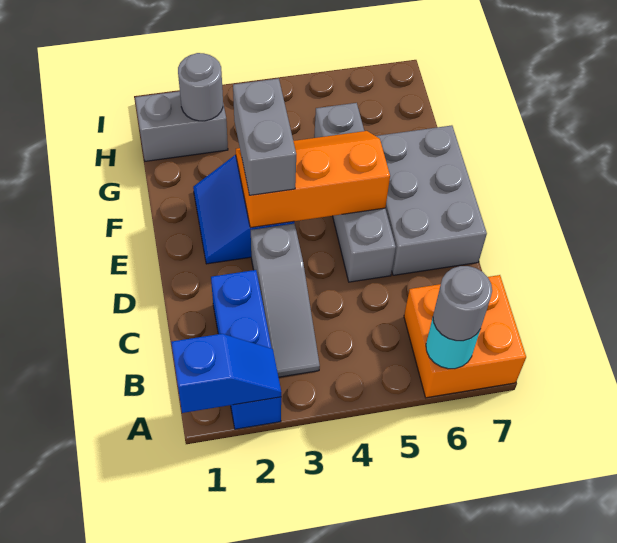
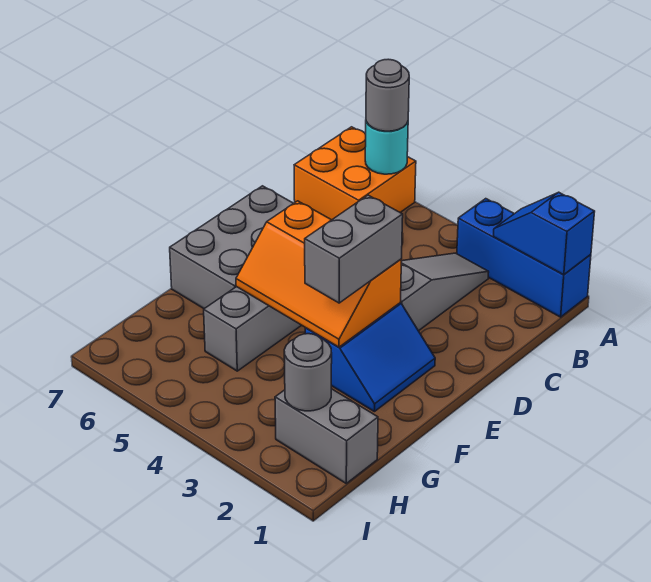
blue 1x3 brick [211,270,281,429] -> blue 1x3 brick turned to [457,199,591,317]

